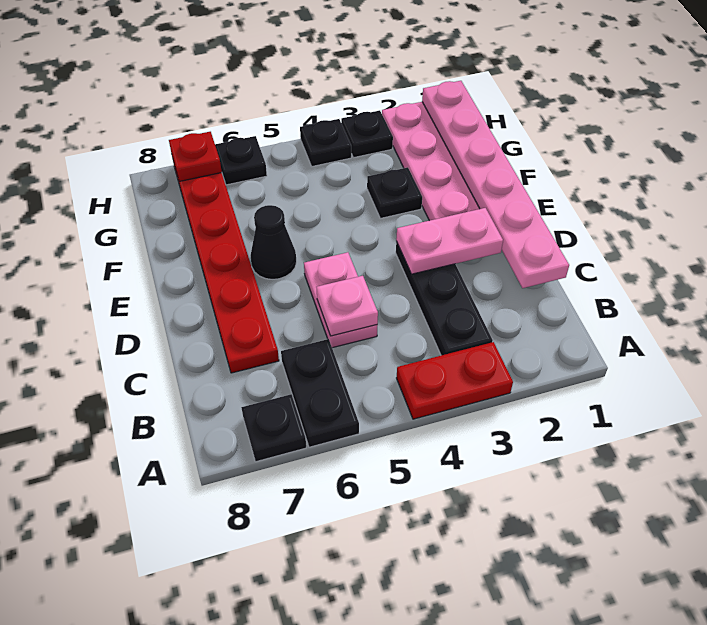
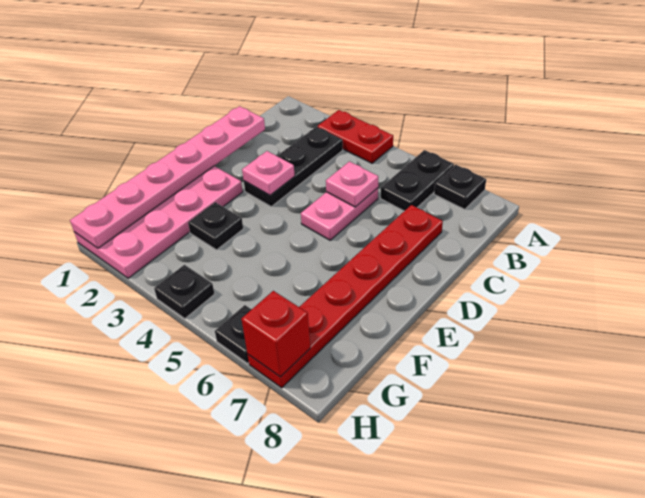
pink 1x2 plate [396,208,503,274] -> pink 1x1 plate [242,151,295,195]
black 1x1 cone [251,205,297,279] -> none
black 1x1 plate [341,110,393,158] -> none
red 1x1 plate [169,132,222,182] -> red 1x1 brick [242,291,310,377]

